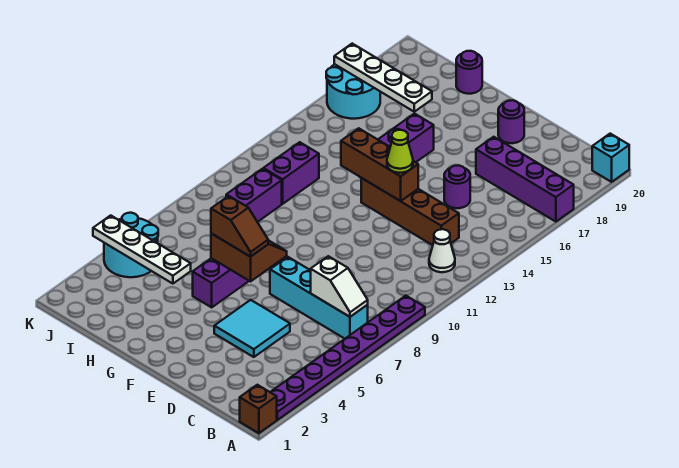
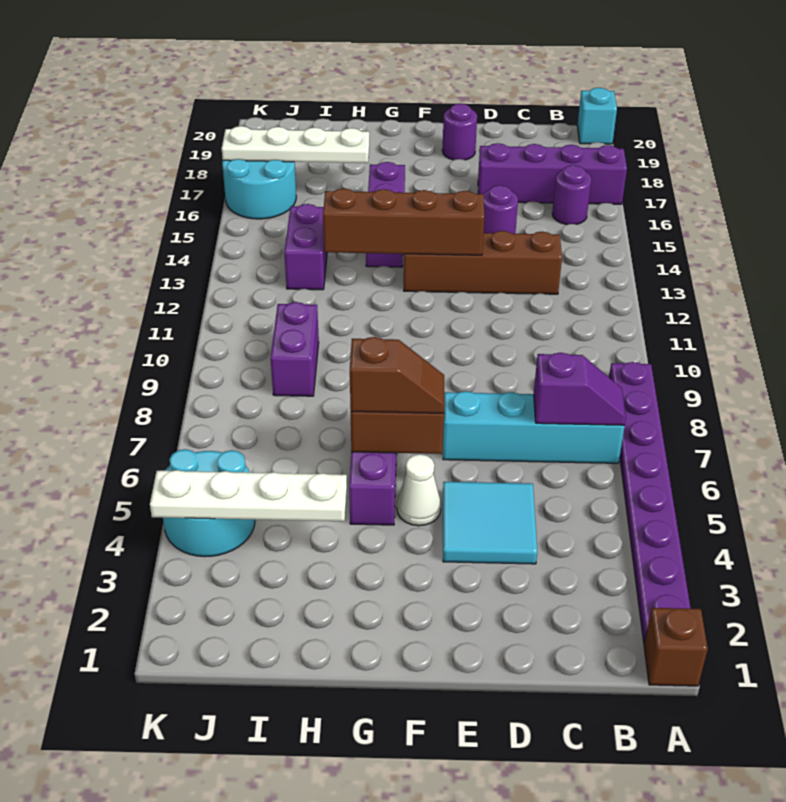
white 1x2 slope [311,256,368,317] -> purple 1x2 slope [534,353,626,425]
white 1x1 cone [429,229,455,272] -> white 1x1 cone moved to [397,454,441,526]
brown 1x3 brick [341,128,418,201] -> brown 1x4 brick [323,188,484,255]
lime 1x1 cone [387,130,413,173] -> none
purple 1x1 round brick [456,51,482,94] -> purple 1x1 round brick moved to [552,165,591,224]
purple 1x2 brick [263,142,319,204] -> purple 1x2 brick moved to [284,204,327,290]

